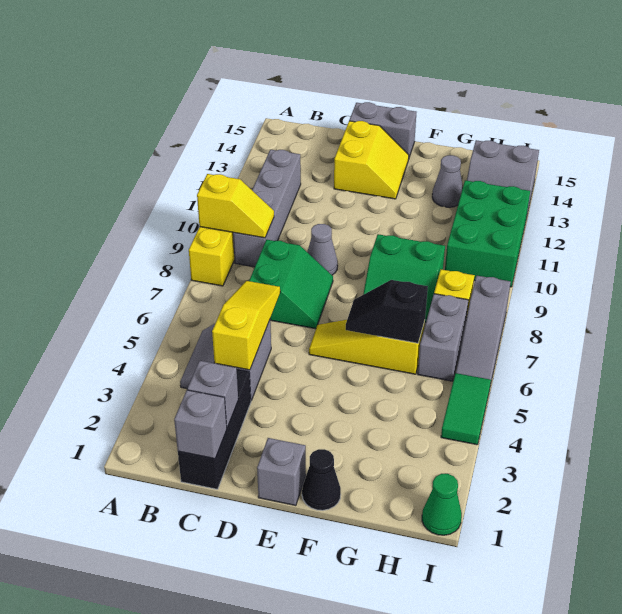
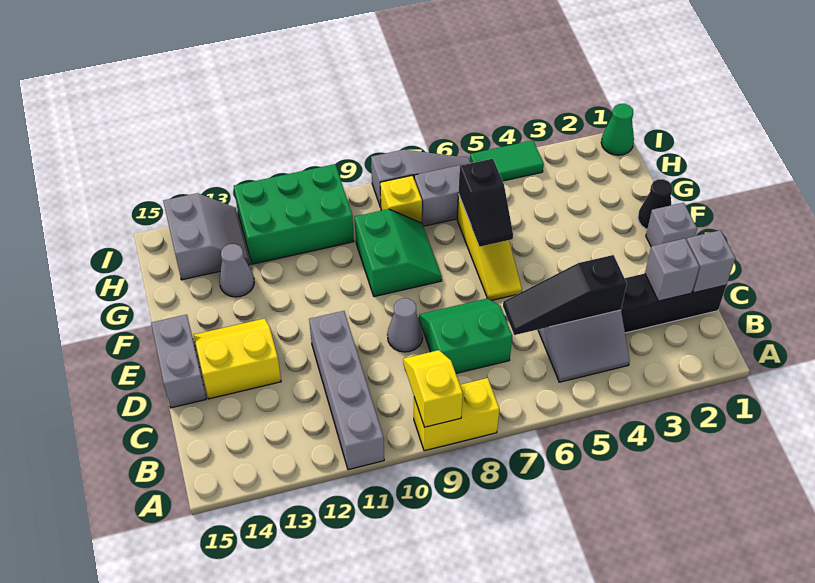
grey 1x4 brick [233,150,301,267] -> grey 1x4 brick turned to [309,311,384,470]
yellow 1x3 slope [212,281,280,370] -> black 1x3 slope [503,255,627,335]

